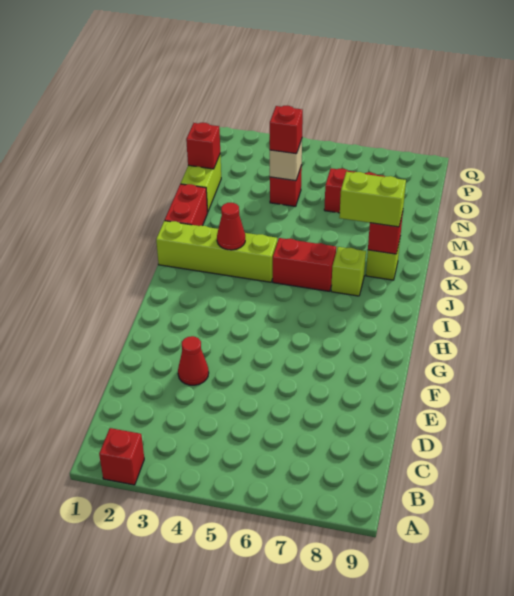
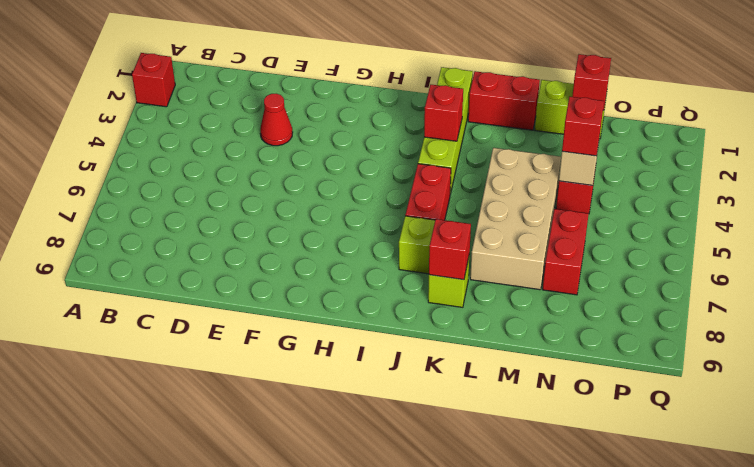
red 1x1 cone [217,203,245,250] -> red 1x1 brick [424,85,463,141]
lime 1x2 brick [339,172,406,227] -> none
none -> tan 2x4 brick [470,148,561,290]

